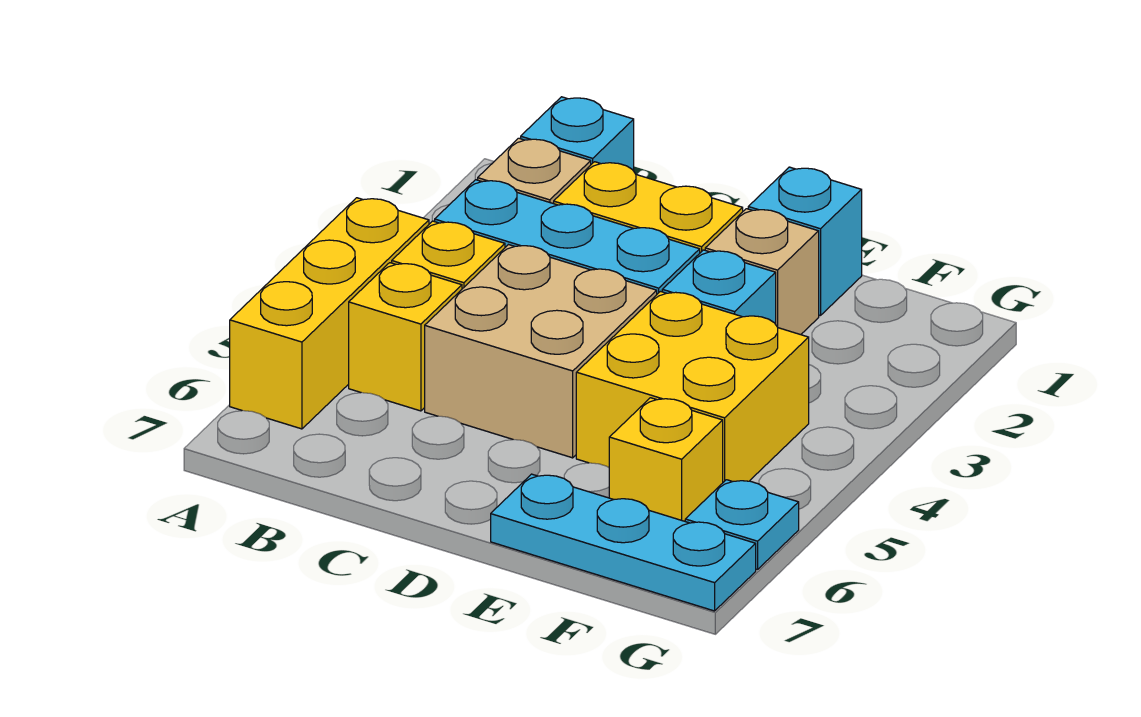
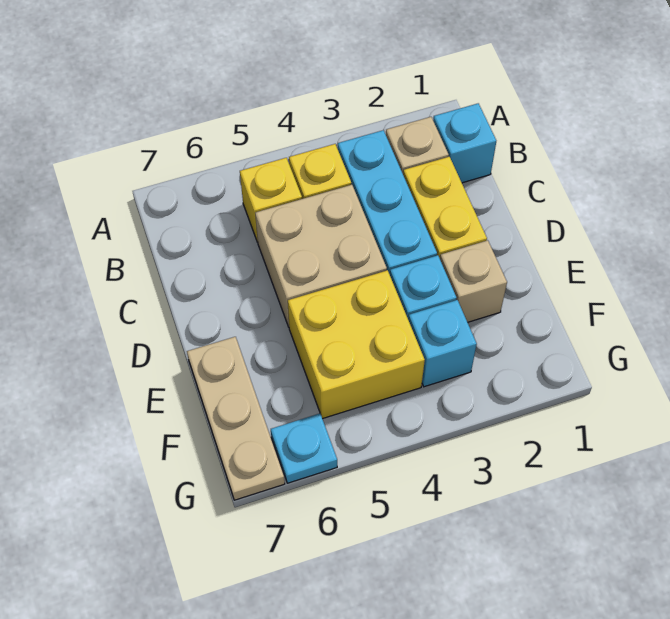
yellow 1x3 brick [230,198,429,429] -> none
cyan 1x1 brick [748,167,862,316] -> cyan 1x1 brick moved to [408,300,477,387]
cyan 1x3 plate [491,474,756,611] -> tan 1x3 plate [187,337,285,500]
yellow 1x1 brick [609,398,723,521] -> none

